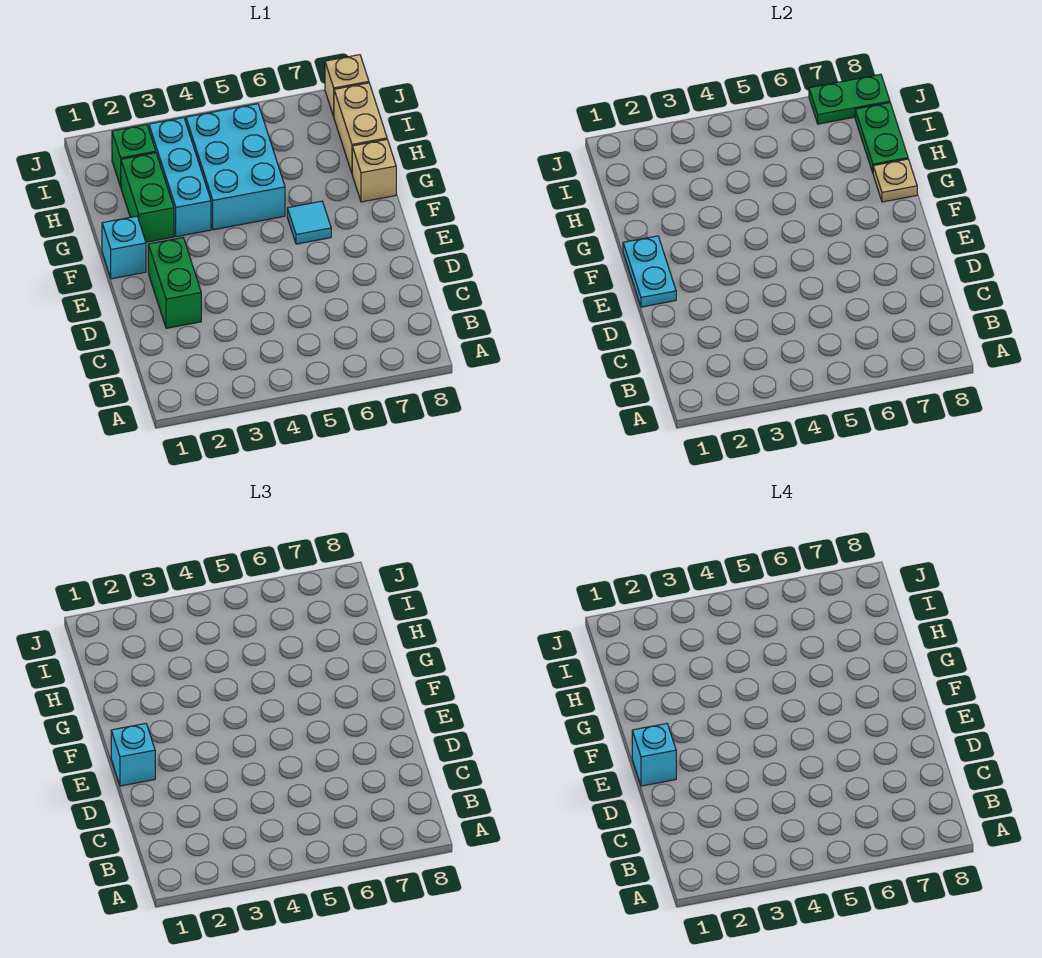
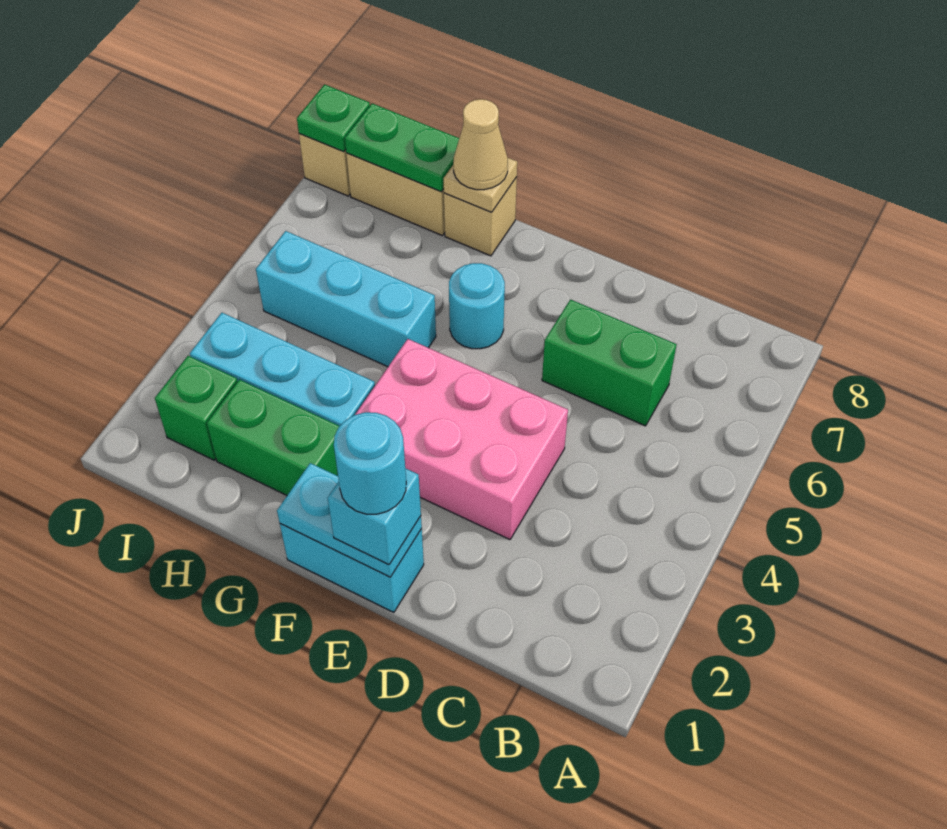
green 1x2 brick [148,238,201,328] -> green 1x2 brick moved to [542,300,677,426]
none -> pink 2x3 brick [355,339,568,540]
cyan 1x1 brick [632,724,676,786] -> cyan 1x1 round brick [334,412,406,514]
cyan 1x1 brick [102,216,146,279] -> cyan 1x2 brick [280,524,424,612]
cyan 1x1 tile [287,201,331,244] -> cyan 1x1 round brick [449,263,505,349]
cyan 2x3 brick [186,104,285,230] -> cyan 1x3 brick [256,231,436,367]
none -> tan 1x1 cone [453,99,508,190]
green 1x2 plate [809,74,890,124] -> green 1x1 plate [297,85,370,152]

